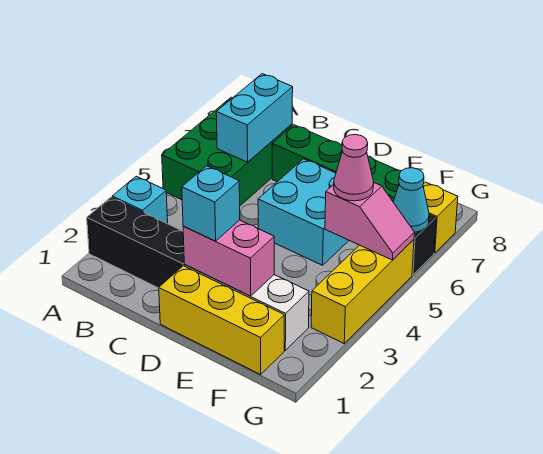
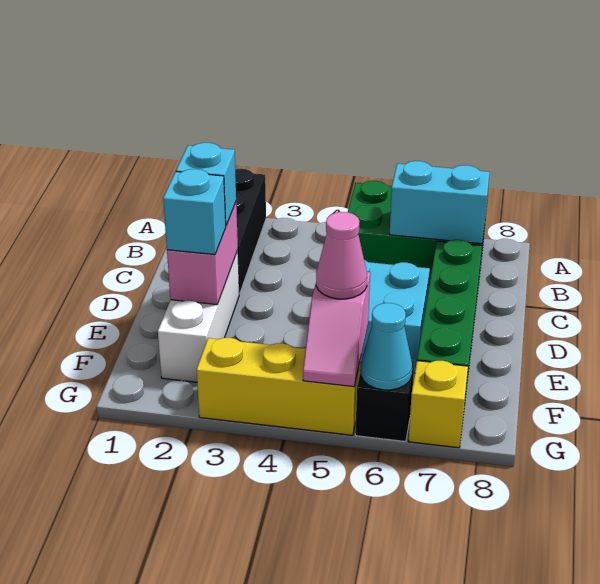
cyan 1x1 brick [112,176,168,224] -> cyan 1x1 brick moved to [163,169,226,255]
yellow 1x3 brick [159,266,284,374] -> none

